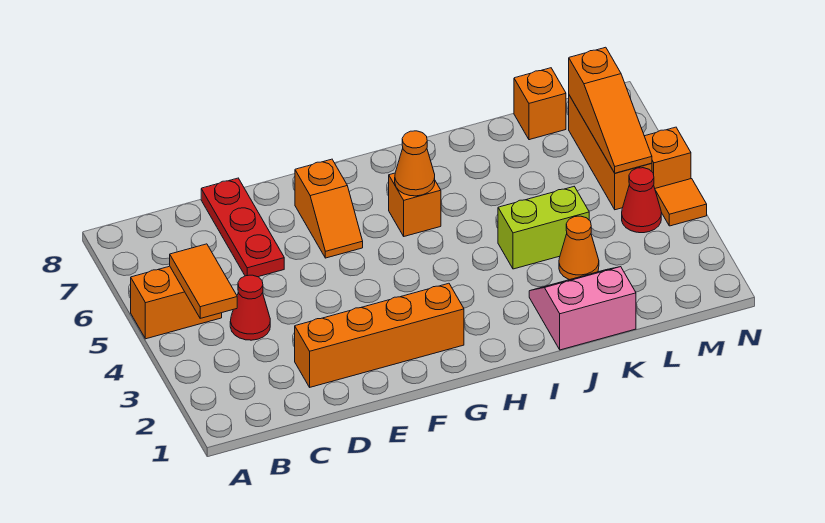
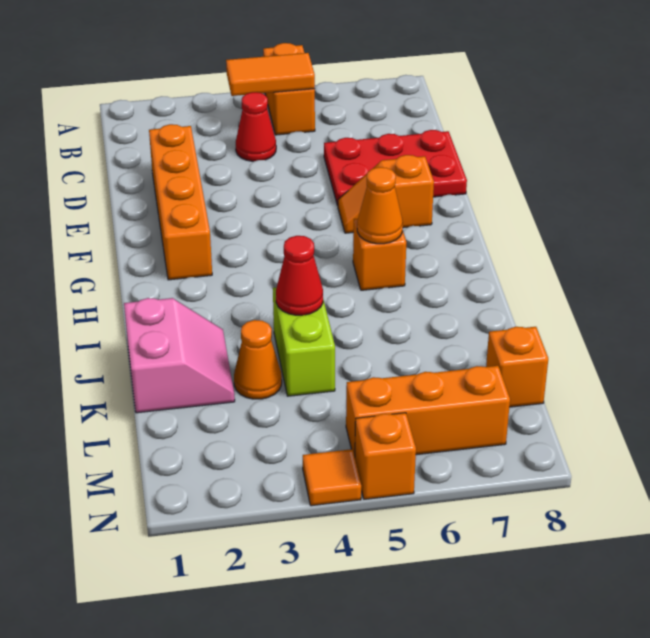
red 1x3 plate [201,178,284,277] -> red 2x3 plate [324,130,467,206]
red 1x1 cone [622,168,661,233] -> red 1x1 cone moved to [276,236,323,315]
orange 1x3 slope [569,47,652,173] -> none

